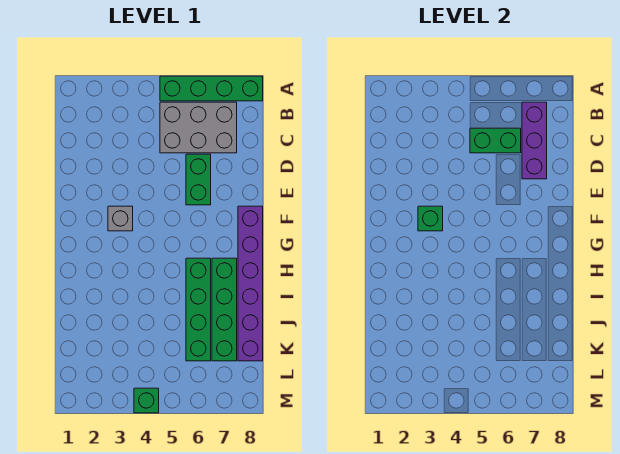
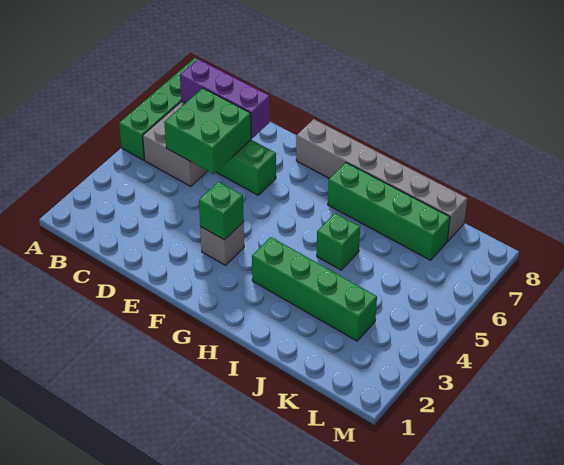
green 1x2 brick [470,128,521,153] -> green 2x2 brick [164,88,251,174]
purple 1x6 brick [238,206,263,361] -> grey 1x6 brick [296,119,467,241]
green 1x4 brick [186,258,211,361] -> green 1x4 brick moved to [252,237,377,341]
green 1x1 brick [134,388,159,413] -> green 1x1 brick moved to [317,213,360,270]

